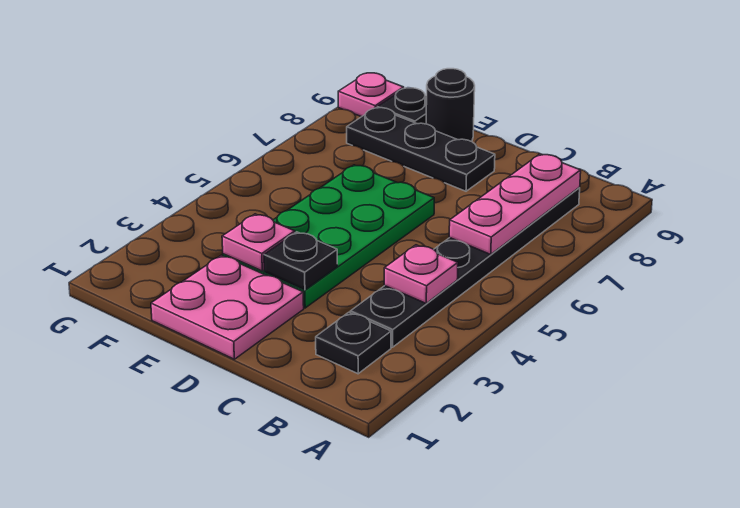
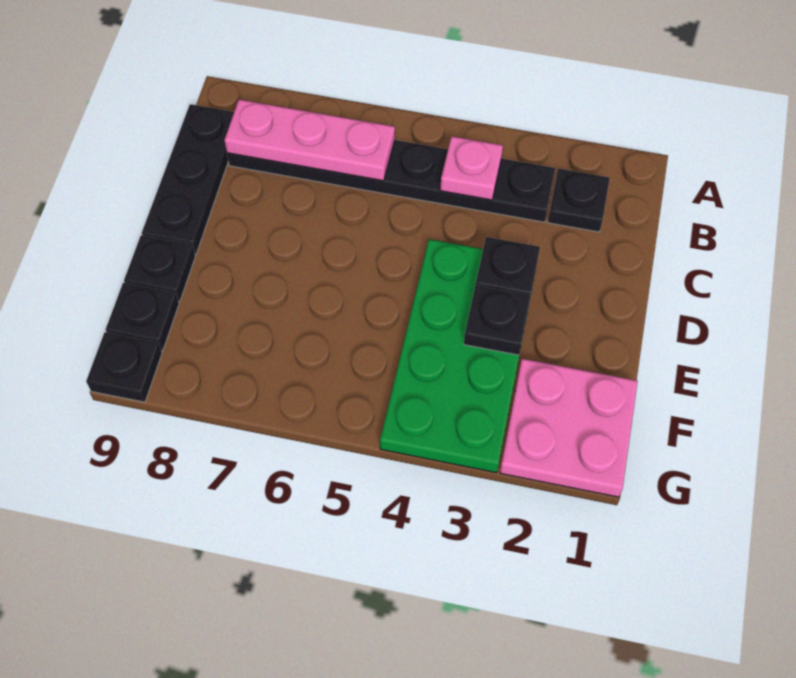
pink 2x2 plate [151,255,304,359] -> pink 2x2 plate moved to [500,359,638,497]
green 2x4 plate [223,165,434,308] -> green 2x4 plate turned to [380,239,519,473]
black 1x3 plate [347,108,495,191] -> black 1x3 plate moved to [142,104,234,254]
pink 1x1 plate [222,214,295,271] -> black 1x1 plate [464,285,531,355]
black 1x1 round brick [426,69,475,141] -> black 1x1 plate [124,235,195,301]
pink 1x1 plate [338,73,404,117] -> black 1x1 plate [86,332,162,402]

